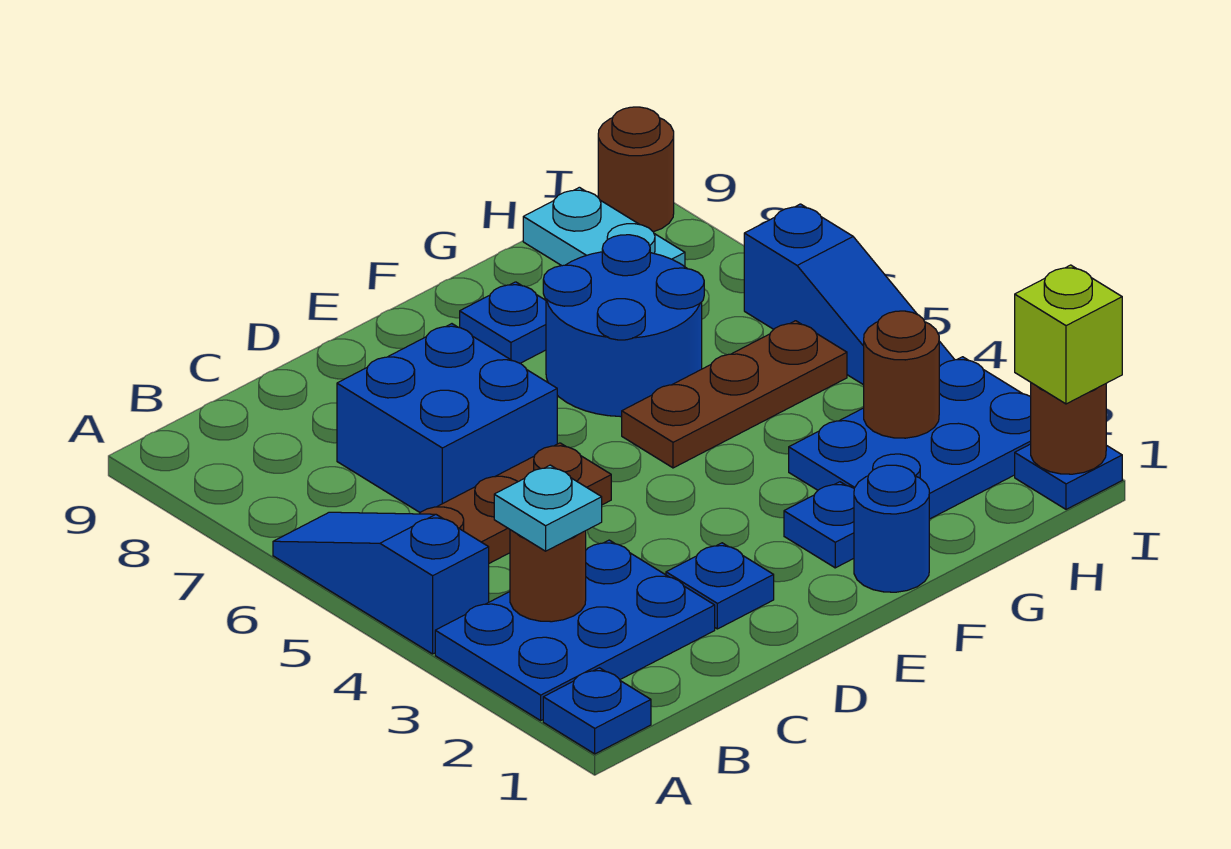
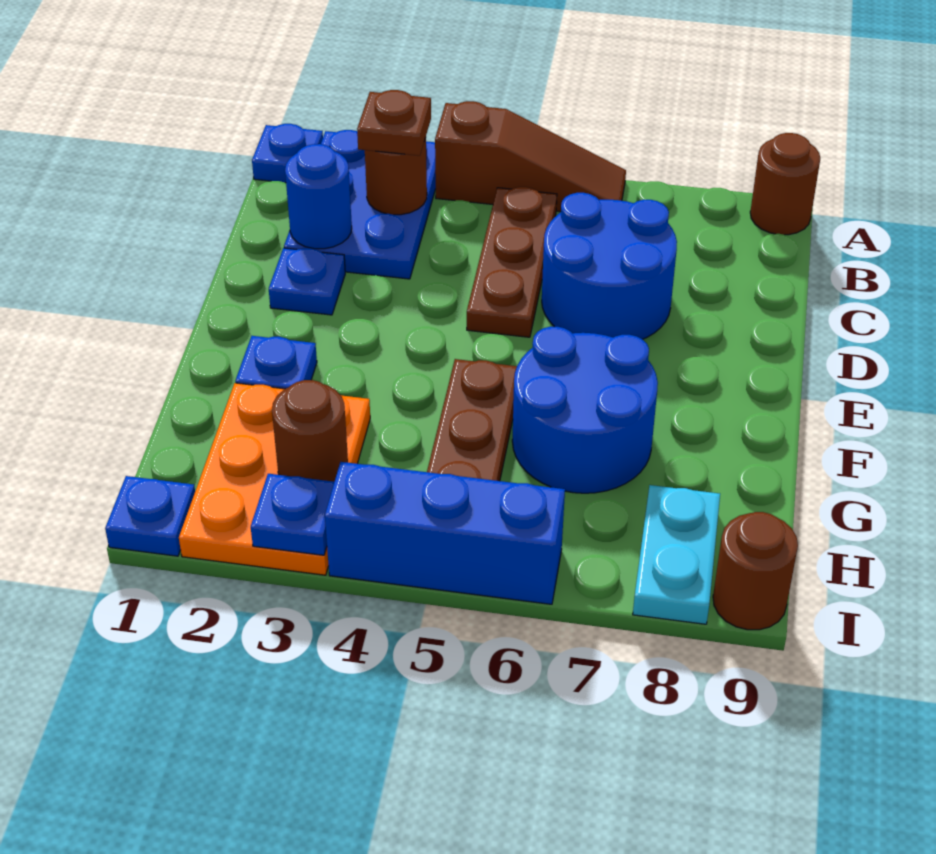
blue 1x3 slope [273,512,489,654] -> brown 1x3 slope [435,101,626,212]
cyan 1x1 plate [494,465,602,551] -> brown 1x1 plate [357,90,431,156]
blue 2x2 brick [337,324,557,512] -> blue 2x2 round brick [542,193,677,339]
blue 1x1 round brick [854,465,929,592] -> blue 1x1 round brick moved to [285,144,352,249]
blue 1x1 plate [460,282,546,363] -> blue 1x1 plate moved to [251,474,334,555]
blue 2x3 plate [789,357,1031,519] -> orange 2x3 plate [179,383,370,575]
cyan 1x2 plate [523,187,685,267] -> cyan 1x2 plate turned to [633,485,720,624]
brown 1x1 round brick [1031,383,1106,474] -> brown 1x1 round brick moved to [750,133,820,235]
lime 1x1 brick [1015,265,1122,404] -> none
blue 1x3 slope [744,204,955,385] -> blue 1x3 brick [325,462,565,604]

